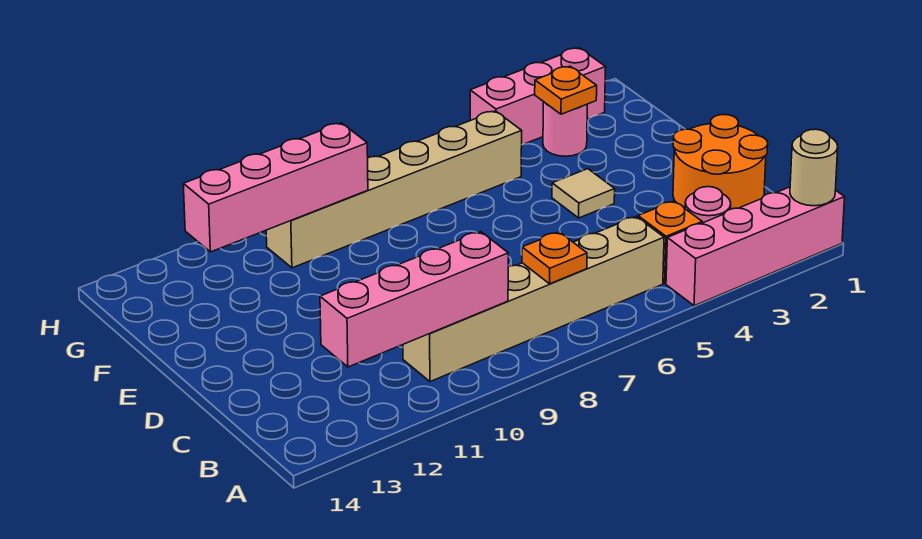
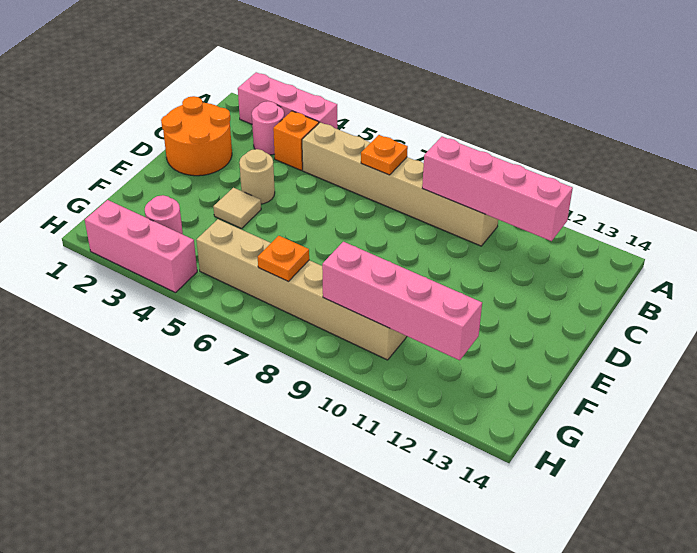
pink 1x4 brick [666,187,845,306] -> pink 1x3 brick [238,72,337,129]
tan 1x1 round brick [790,129,838,206] -> tan 1x1 round brick moved to [239,149,275,204]
orange 1x1 plate [535,66,597,114] -> orange 1x1 plate moved to [258,236,309,281]

